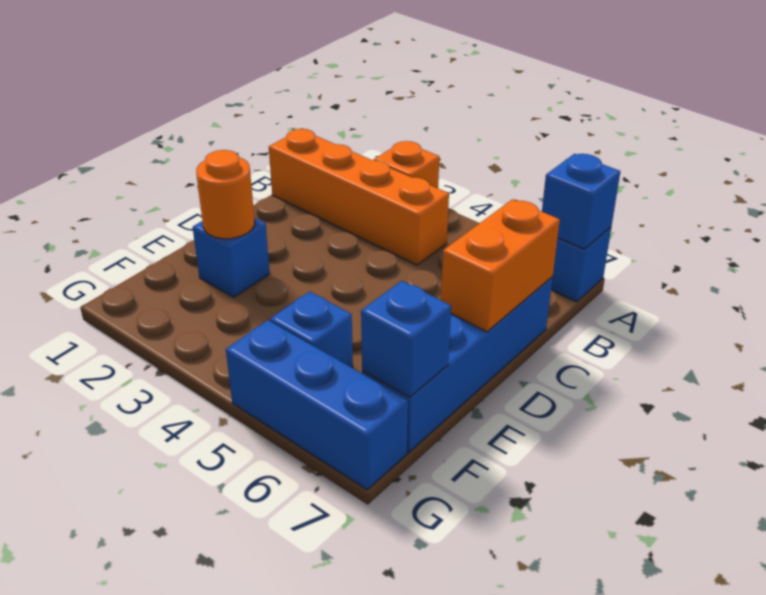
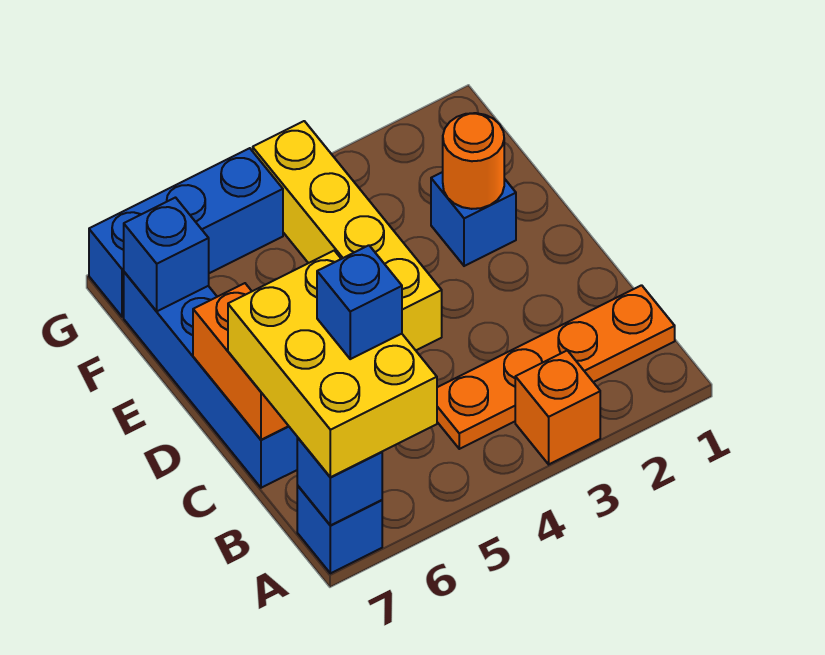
none -> yellow 2x3 brick [228,251,437,477]
orange 1x4 brick [269,129,449,265] -> orange 1x4 plate [437,285,675,449]
none -> yellow 1x4 brick [253,121,442,350]
blue 1x1 brick [270,292,353,368] -> blue 1x1 brick moved to [317,245,402,359]

